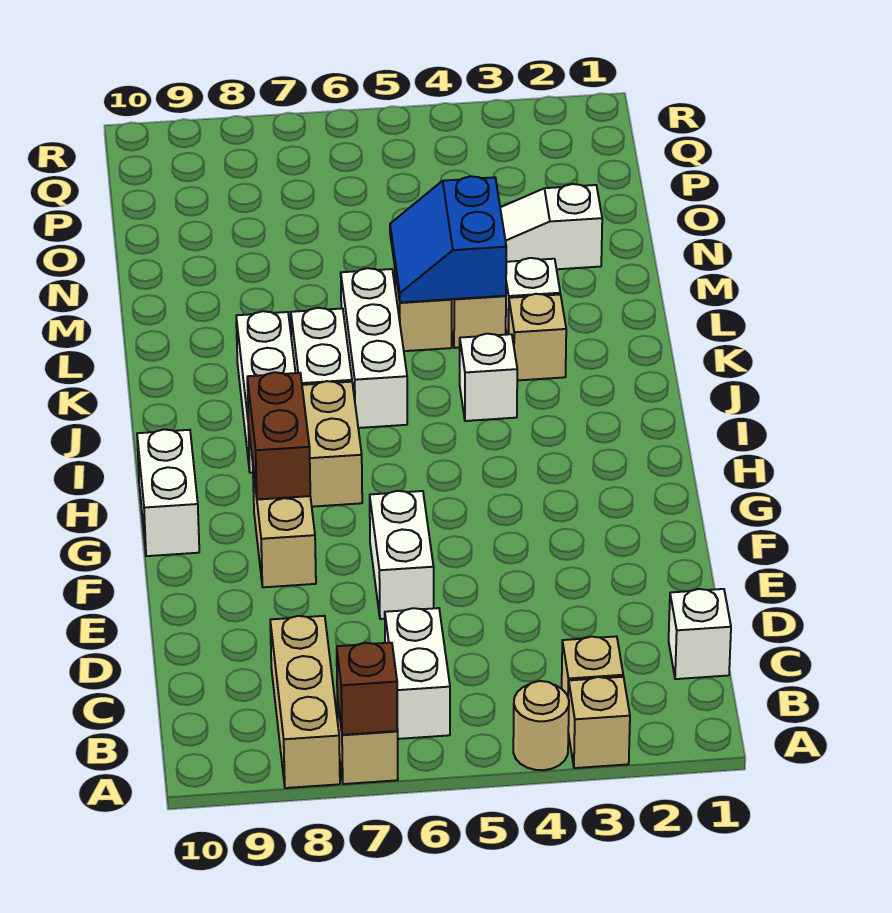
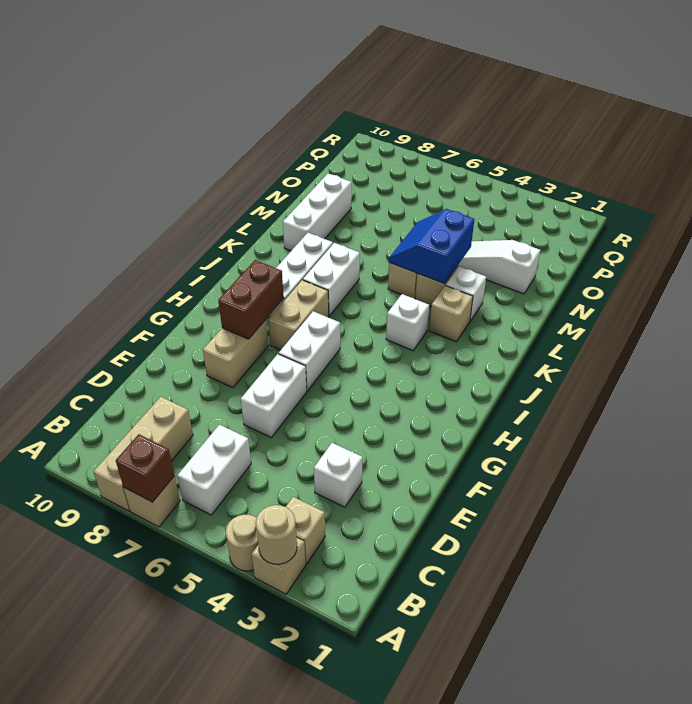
none -> tan 1x1 round brick [256,505,297,564]
white 1x1 brick [669,589,731,679] -> white 1x1 brick moved to [314,443,363,507]
white 1x2 brick [137,429,199,556] -> white 1x2 brick moved to [279,311,340,391]
white 1x3 brick [341,268,407,428] -> white 1x3 brick moved to [283,174,352,251]

